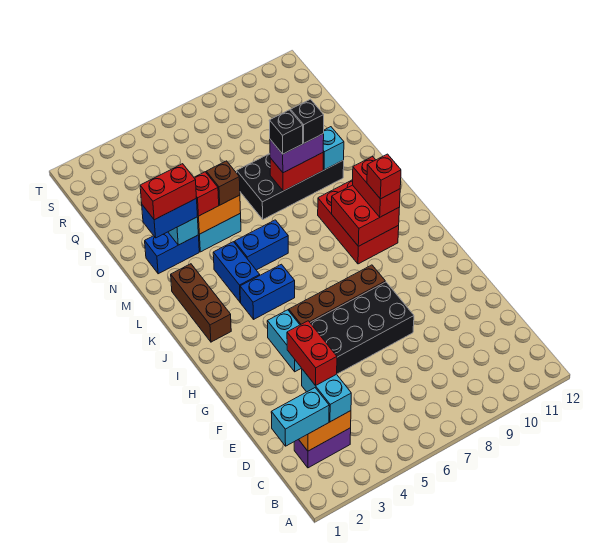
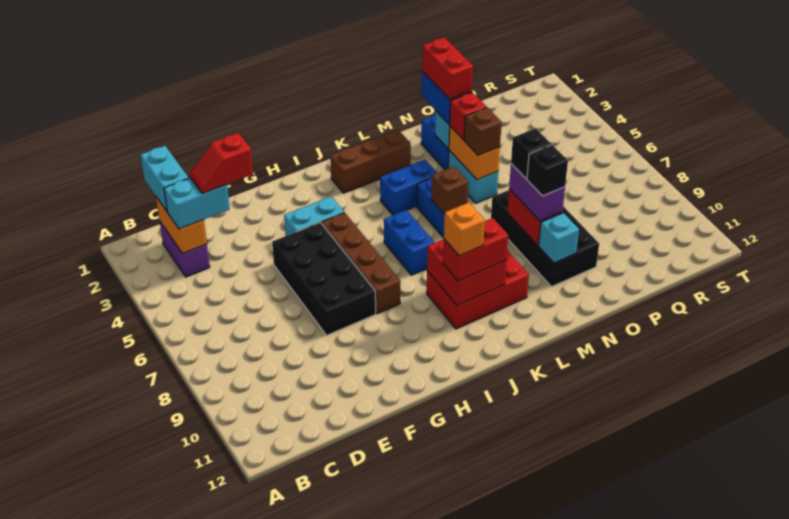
red 1x2 brick [287,321,337,386] -> red 1x2 slope [190,133,253,194]
blue 1x2 brick [240,264,295,319] -> blue 1x2 brick moved to [384,210,435,275]
red 1x1 brick [367,154,401,199] -> orange 1x1 brick [444,203,485,256]
none -> brown 1x1 brick [431,166,468,214]

